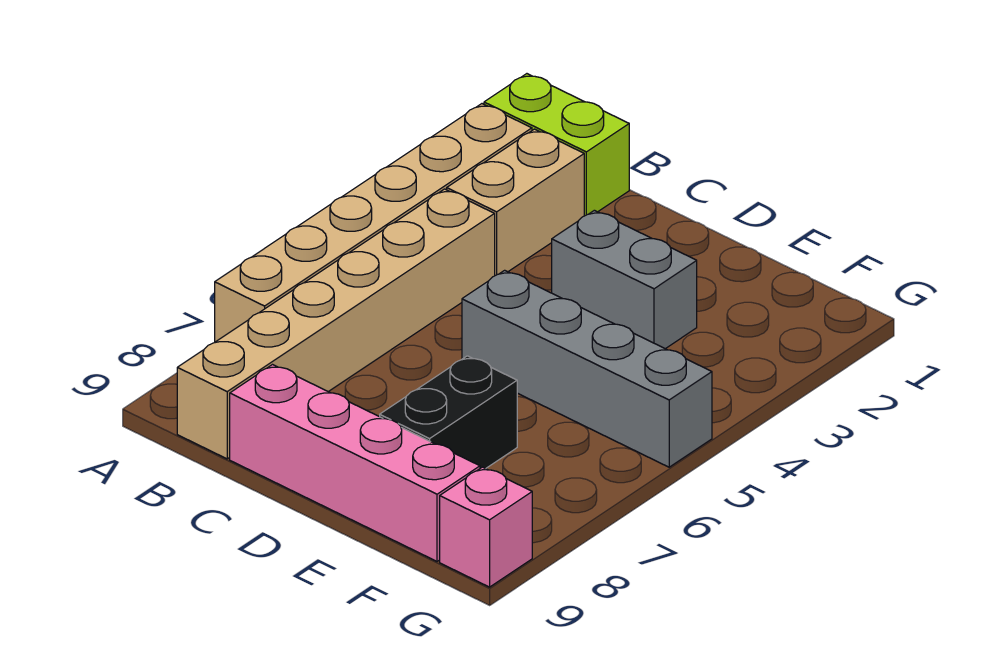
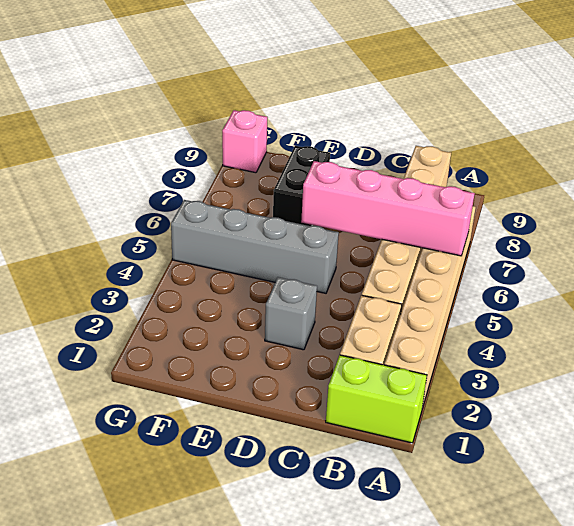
pink 1x4 brick [230,365,480,561] -> pink 1x4 brick moved to [301,161,475,256]
grey 1x2 brick [552,210,697,349] -> grey 1x1 brick [265,277,317,350]

